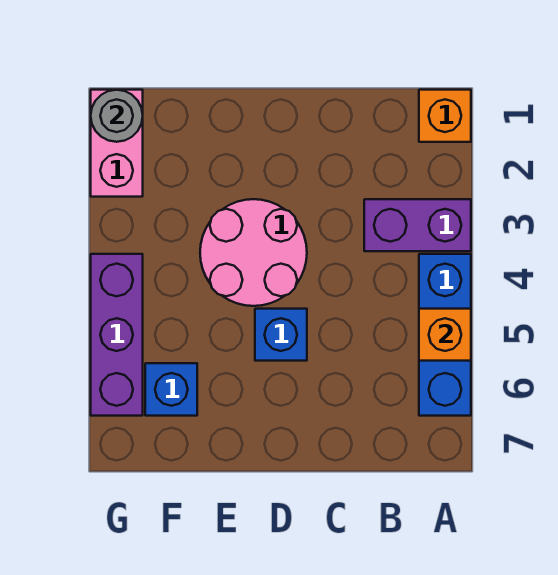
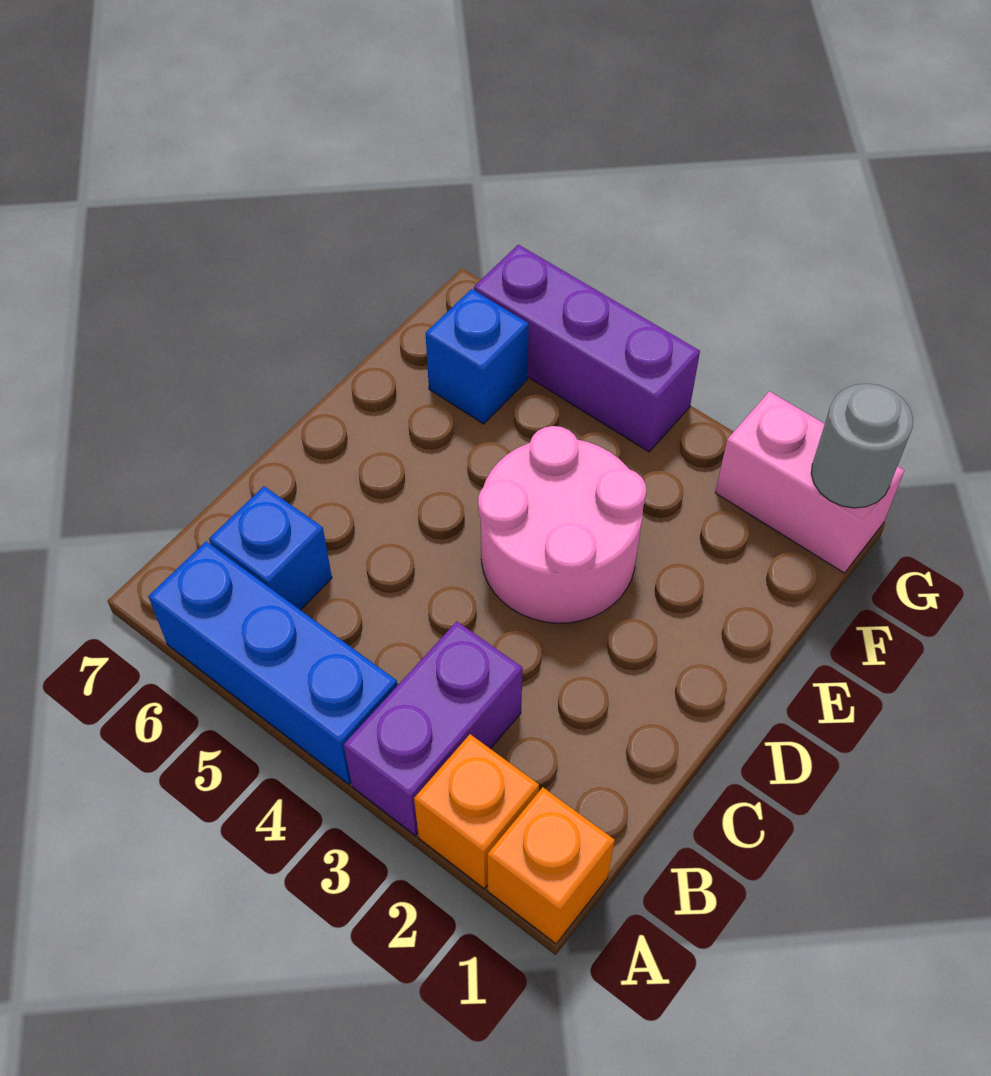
orange 1x1 brick [419,309,471,361] -> orange 1x1 brick moved to [414,734,539,889]
blue 1x1 brick [255,309,307,361] -> blue 1x1 brick moved to [209,486,332,610]

